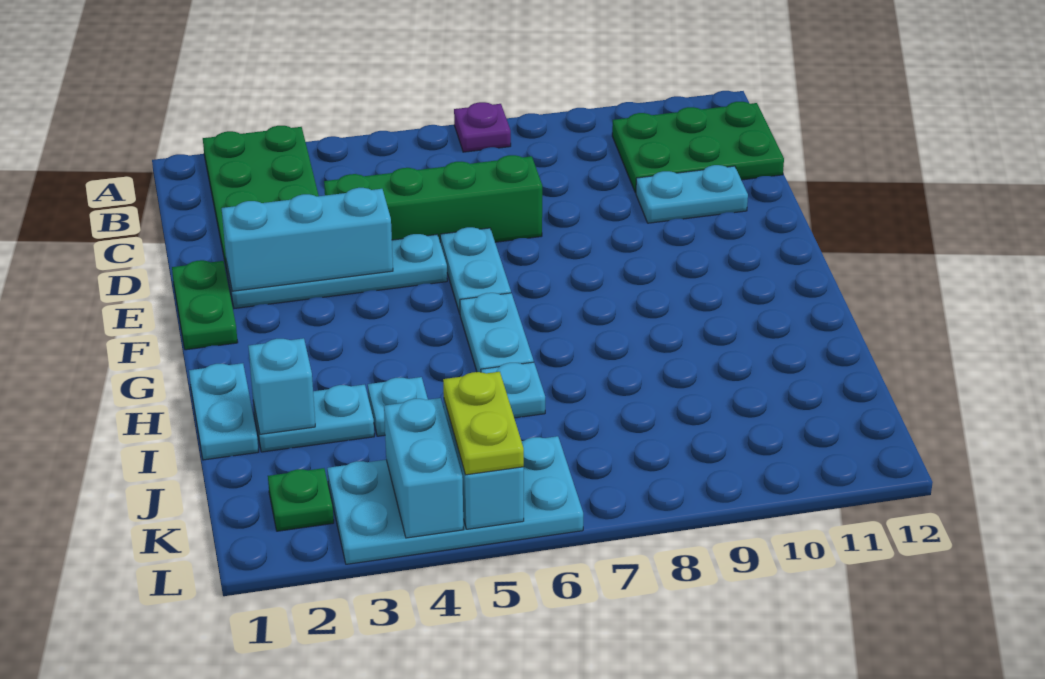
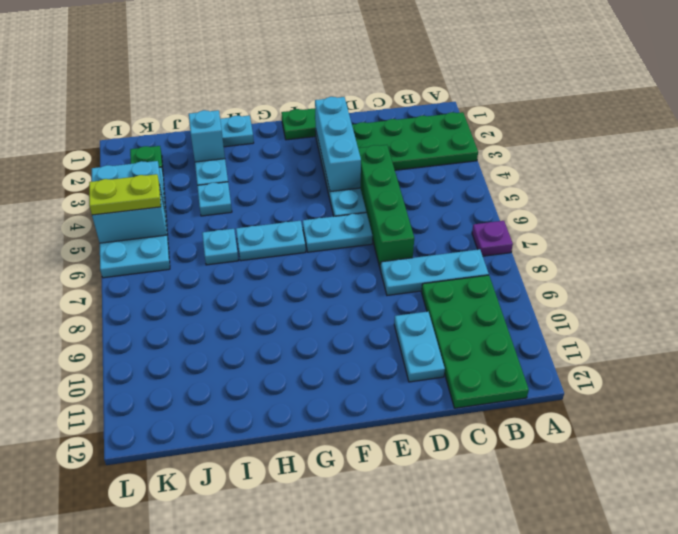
none -> cyan 1x3 plate [380,249,489,295]
green 2x3 plate [612,102,784,193] -> green 2x4 plate [421,275,529,408]

